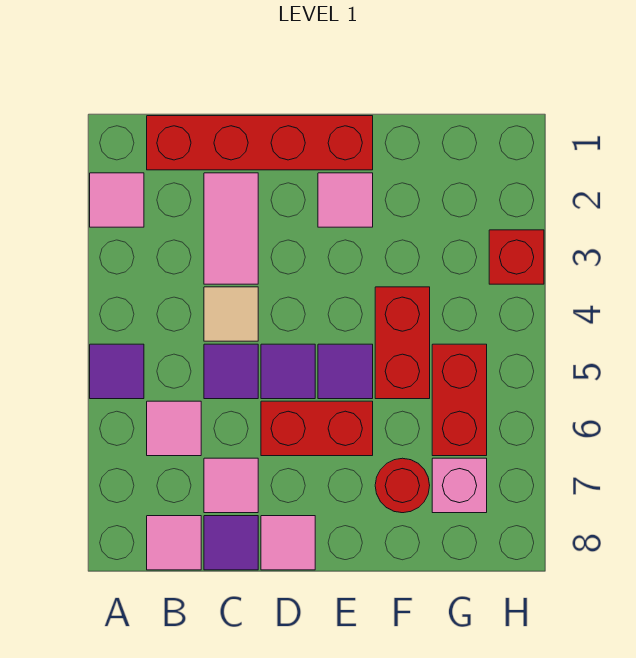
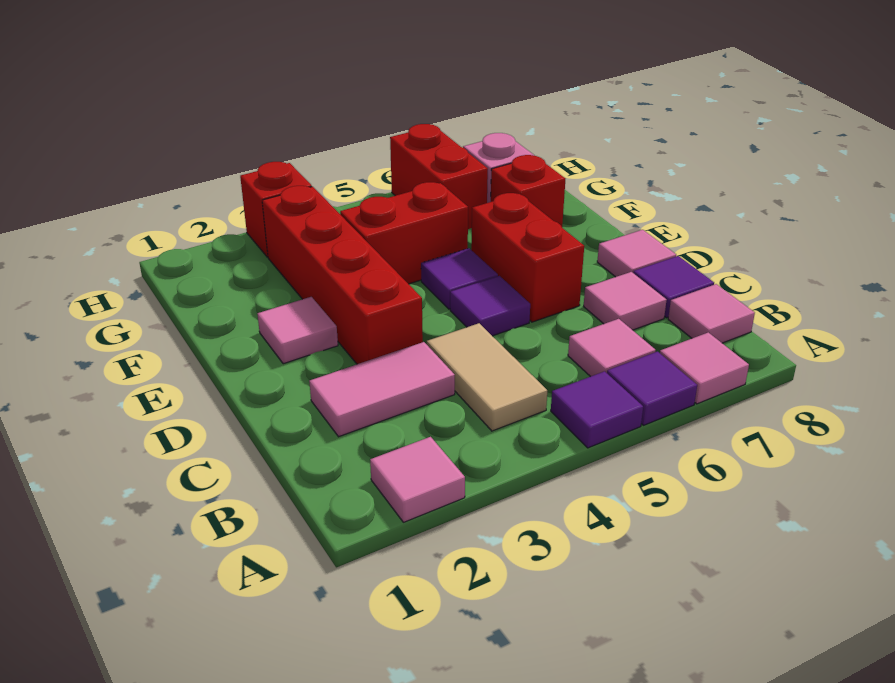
none -> pink 1x1 tile [660,332,749,404]
red 1x4 brick [147,116,373,170] -> red 1x4 brick moved to [262,186,423,364]
tan 1x1 tile [204,287,258,341] -> tan 1x2 tile [427,323,547,431]
purple 1x1 tile [204,344,258,399] -> purple 1x1 tile moved to [607,352,697,425]
red 1x1 round brick [375,458,430,513] -> red 1x1 brick [491,155,565,226]
red 1x2 brick [432,344,487,456] -> red 1x2 brick turned to [390,124,488,229]

